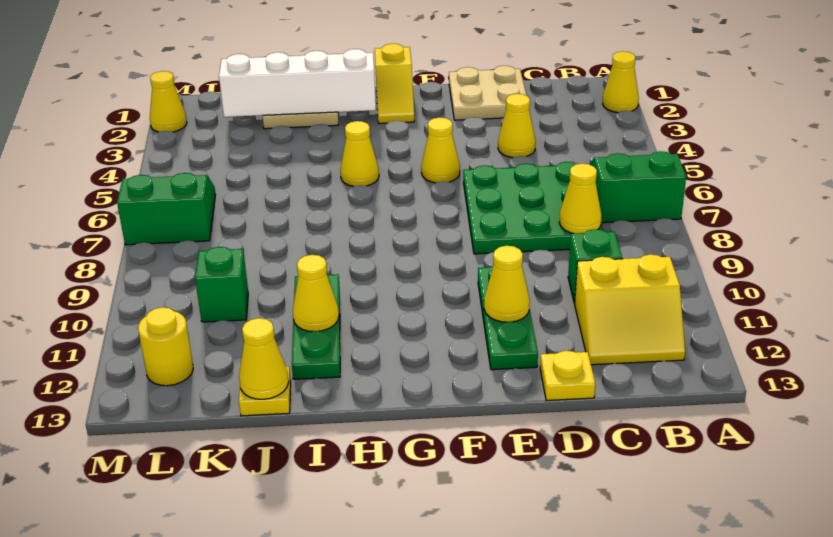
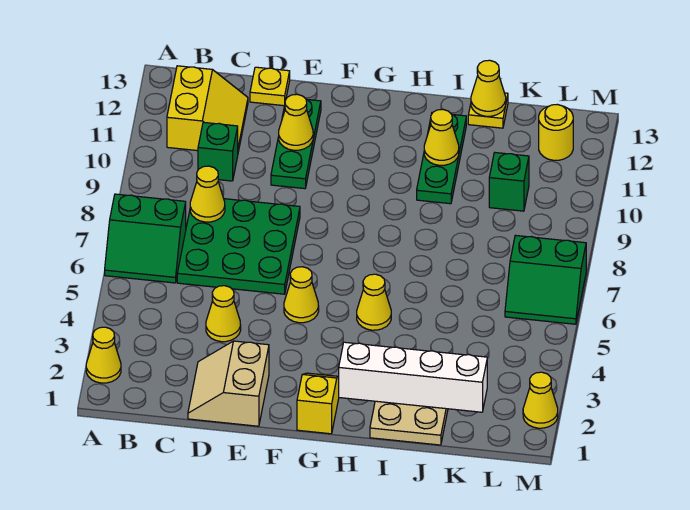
yellow 2x2 slope [575,255,685,365] -> yellow 2x2 slope turned to [167,66,248,152]
tan 2x2 plate [449,66,527,120] -> tan 2x2 slope [188,341,269,426]

